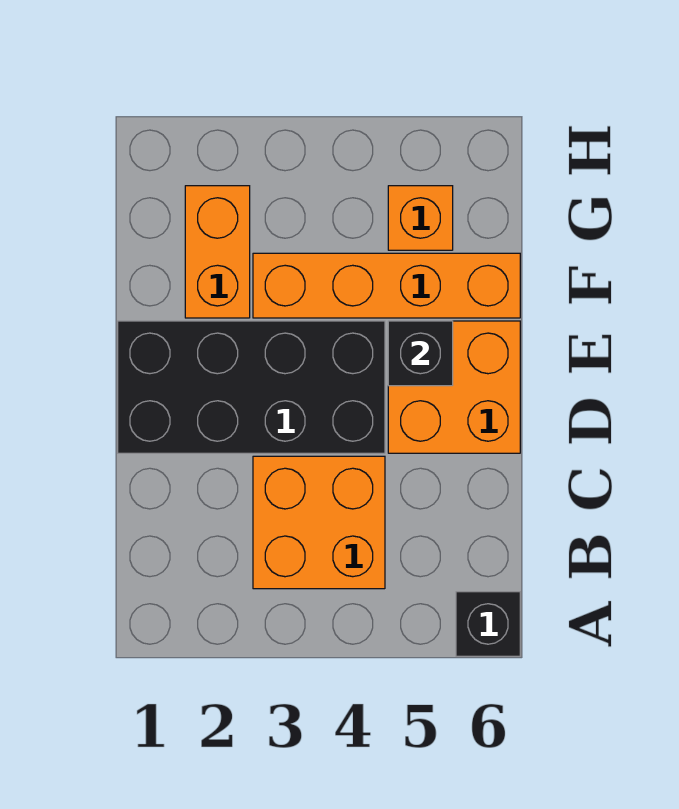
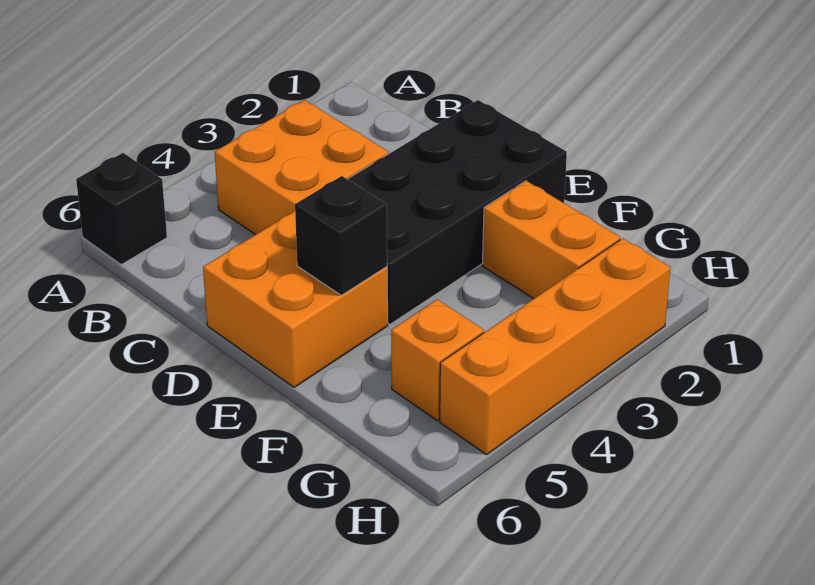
orange 1x4 brick [253,253,520,318] -> orange 1x4 brick moved to [440,238,670,455]

